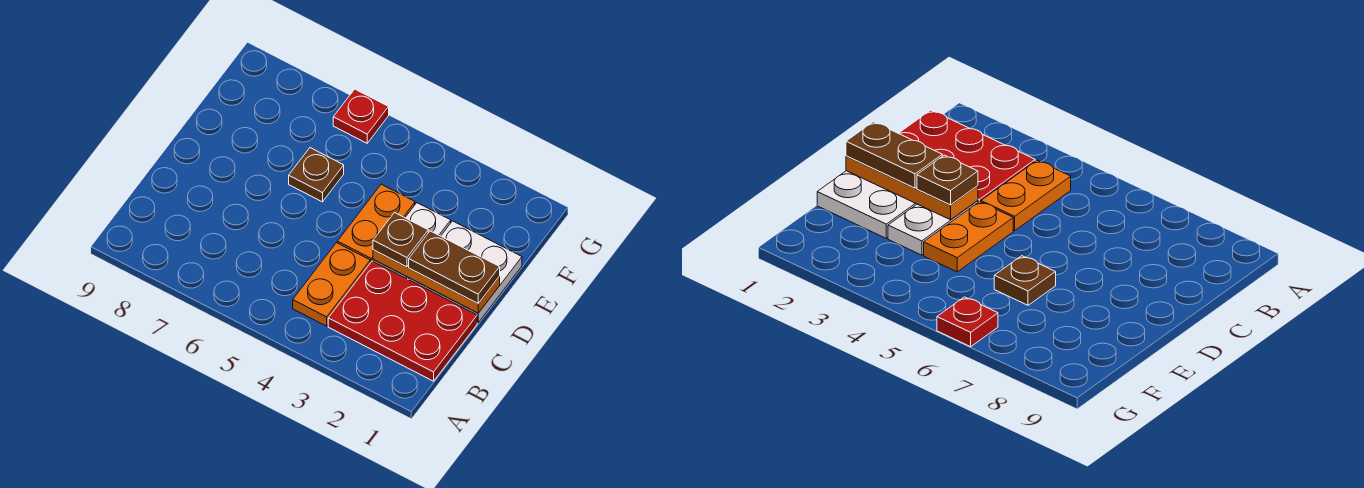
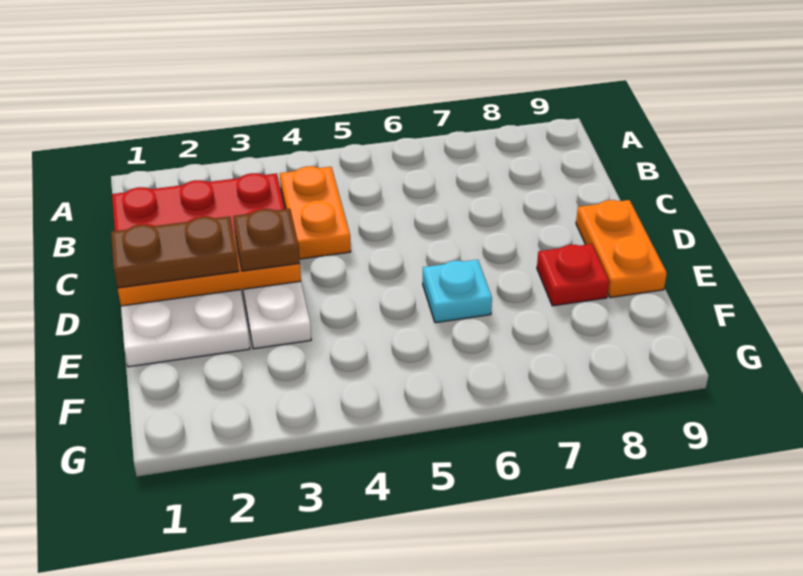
orange 1x2 plate [337,184,415,263] -> orange 1x2 plate moved to [576,200,667,298]
brown 1x1 plate [289,148,344,202] -> cyan 1x1 plate [423,260,492,323]
red 1x1 plate [333,89,389,143] -> red 1x1 plate moved to [537,244,609,306]

